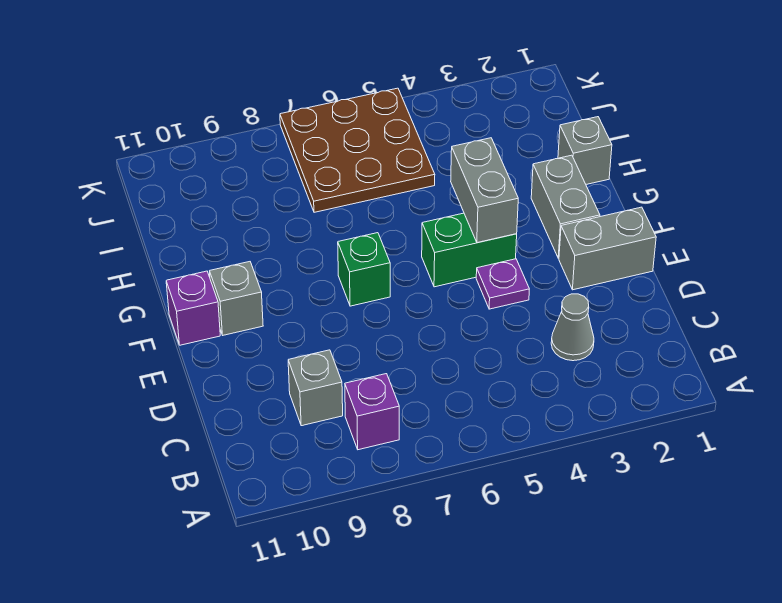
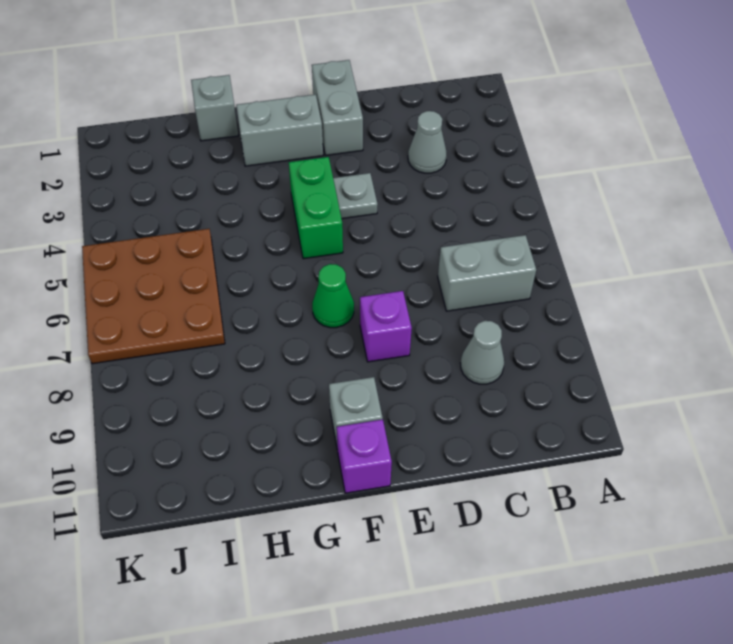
purple 1x1 brick [345,374,399,450] -> purple 1x1 brick moved to [360,291,412,362]
grey 1x1 brick [288,350,343,426] -> grey 1x1 cone [461,321,504,384]
purple 1x1 plate [476,259,529,309] -> grey 1x1 plate [333,173,378,219]
grey 1x2 brick [451,138,518,243] -> grey 1x2 brick moved to [438,235,536,311]
green 1x1 brick [338,233,390,306] -> green 1x1 cone [312,264,354,328]

